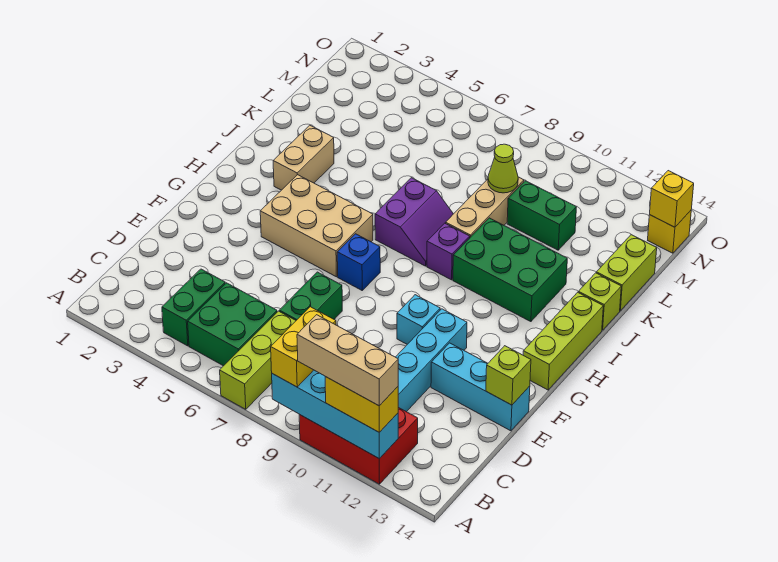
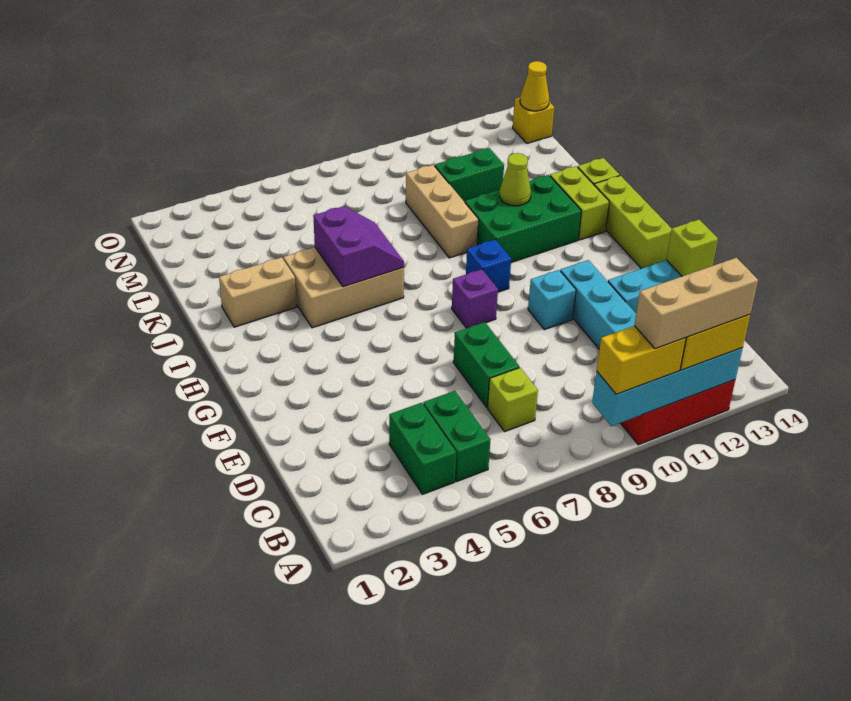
lime 1x3 brick [220,311,296,409] -> lime 1x1 brick [488,368,538,431]
yellow 1x2 brick [271,307,336,387] -> yellow 1x2 brick turned to [597,326,686,394]
green 2x2 brick [188,283,277,366] -> green 1x2 brick [423,391,491,482]
tan 2x3 brick [260,175,373,277] -> tan 2x3 brick moved to [283,247,404,328]
blue 1x1 brick [337,234,380,290] -> blue 1x1 brick moved to [466,239,511,292]
tan 1x2 brick [273,125,334,190] -> tan 1x2 brick turned to [219,257,296,327]
purple 2x2 slope [375,178,453,266] -> purple 2x2 slope moved to [313,206,404,287]
purple 1x1 brick [427,223,470,280] -> purple 1x1 brick moved to [452,269,498,328]
lime 1x2 brick [596,235,657,311] -> lime 1x2 brick moved to [550,166,609,240]
lime 1x1 cone [488,144,518,193] -> lime 1x1 cone moved to [500,153,531,206]
yellow 1x1 brick [650,171,694,227] -> yellow 1x1 cone [520,61,549,111]

